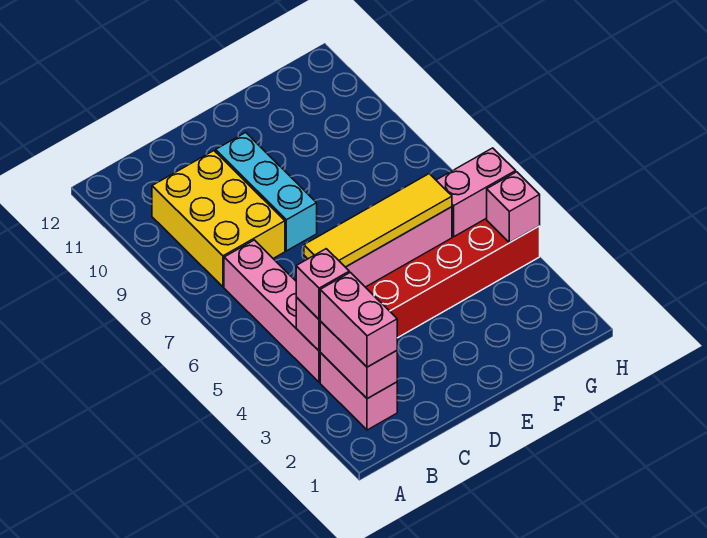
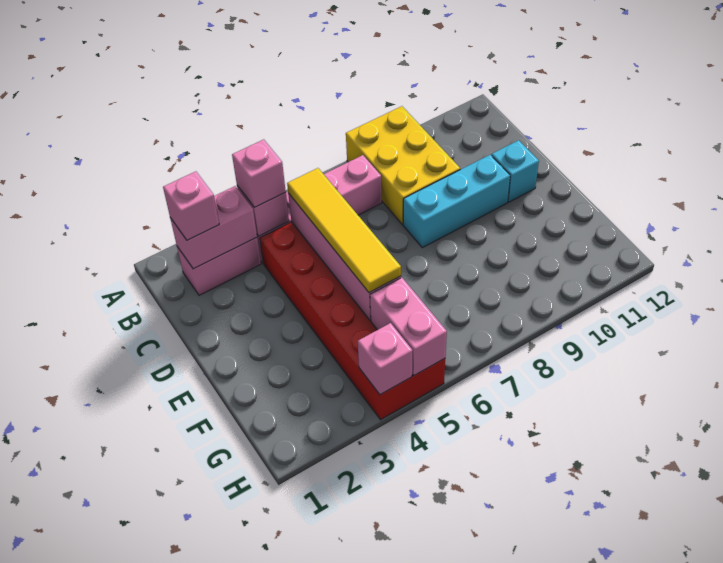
pink 1x2 brick [320,272,397,367] -> pink 1x1 brick [163,171,219,240]
yellow 2x3 brick [152,151,285,287] -> yellow 2x3 brick turned to [346,106,460,225]
none -> cyan 1x1 brick [491,140,539,202]

